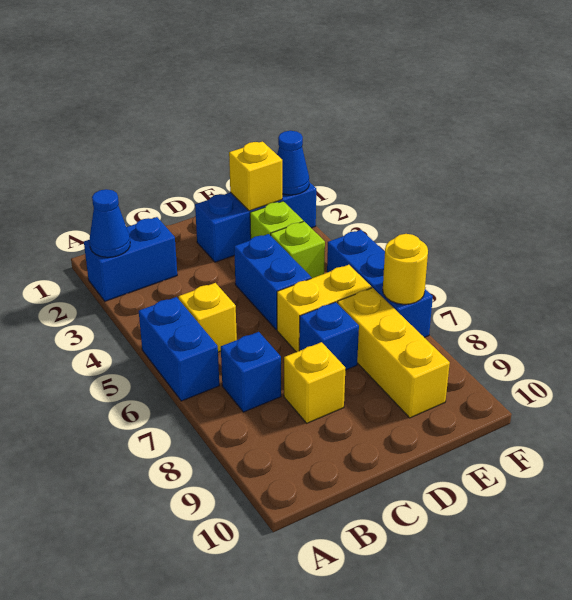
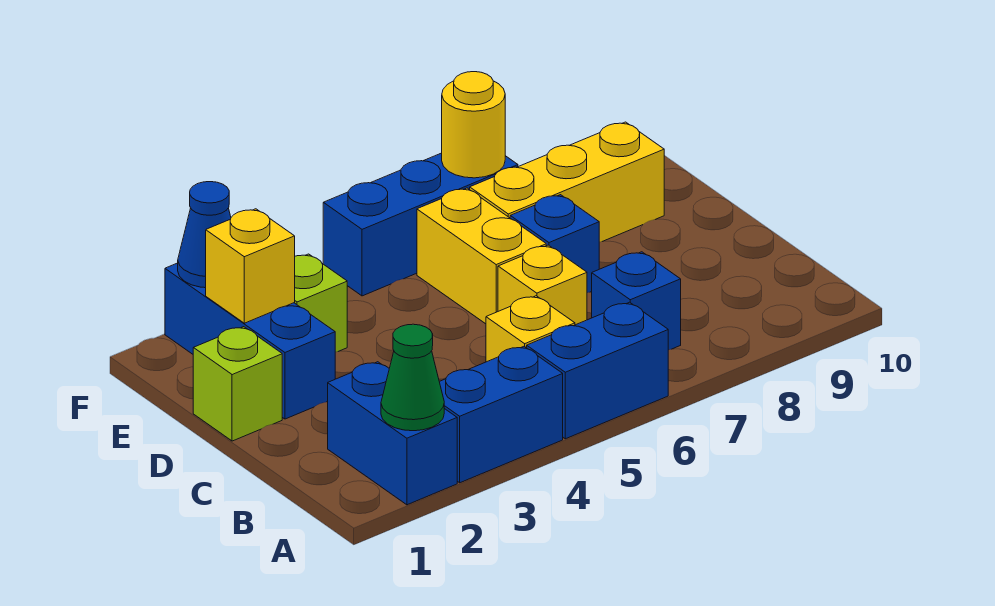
blue 1x1 cone [89,189,130,257] -> green 1x1 cone [381,324,444,431]
yellow 1x1 brick [284,342,345,423] -> yellow 1x1 brick moved to [498,245,587,325]
blue 1x2 brick [234,234,311,330] -> blue 1x2 brick moved to [439,346,563,483]
lime 1x1 brick [271,221,325,278] -> lime 1x1 brick moved to [193,327,282,441]

